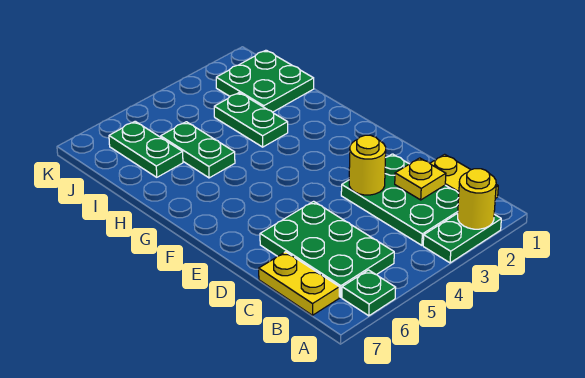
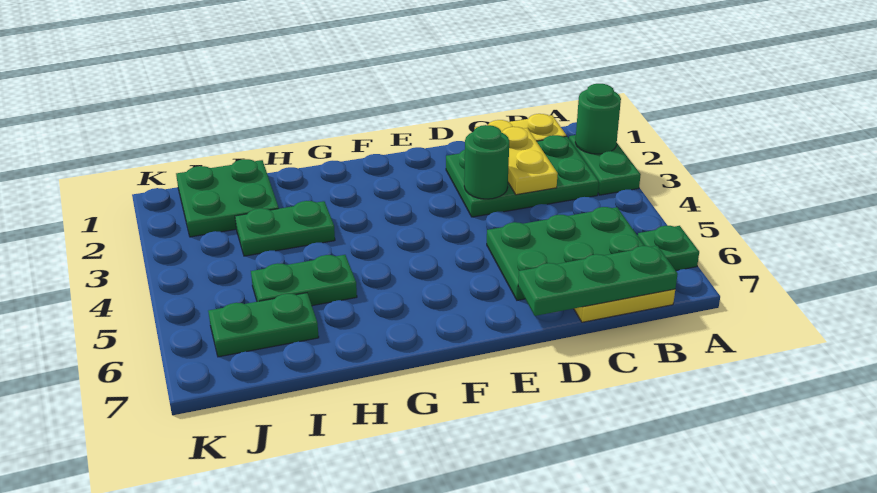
yellow 1x1 round brick [458,169,496,229] -> green 1x1 round brick [575,84,621,154]
none -> green 1x3 plate [518,246,678,316]
yellow 1x1 plate [395,158,446,200] -> yellow 1x2 plate [502,127,558,195]
yellow 1x1 round brick [349,135,386,195] -> green 1x1 round brick [464,125,509,199]

